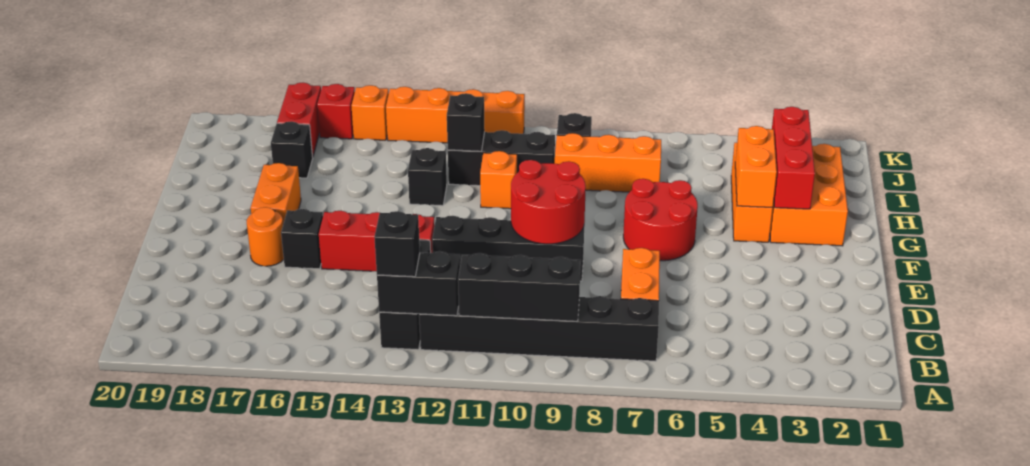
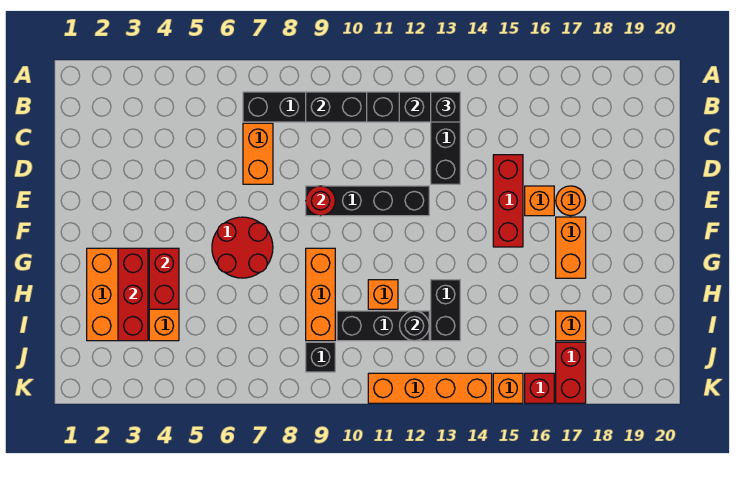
black 1x3 brick [458,253,581,321] -> black 1x2 brick [306,92,367,122]
red 2x2 round brick [511,160,586,244] -> red 1x1 round brick [306,186,335,216]
red 1x3 brick [319,211,435,271] -> red 1x3 brick turned to [493,155,523,247]
black 1x1 brick [281,209,323,269] -> orange 1x1 brick [525,186,554,216]
orange 1x2 brick [735,126,777,208] -> red 1x2 brick [149,248,179,309]
black 1x1 brick [408,148,447,206] -> black 1x2 brick [431,280,460,341]
orange 1x3 brick [555,133,661,192] -> orange 1x3 brick turned to [306,248,335,341]
black 1x1 brick [447,93,485,151] -> black 1x1 round brick [400,311,429,341]
black 1x1 brick [271,121,313,178] -> orange 1x1 brick [556,311,586,341]

